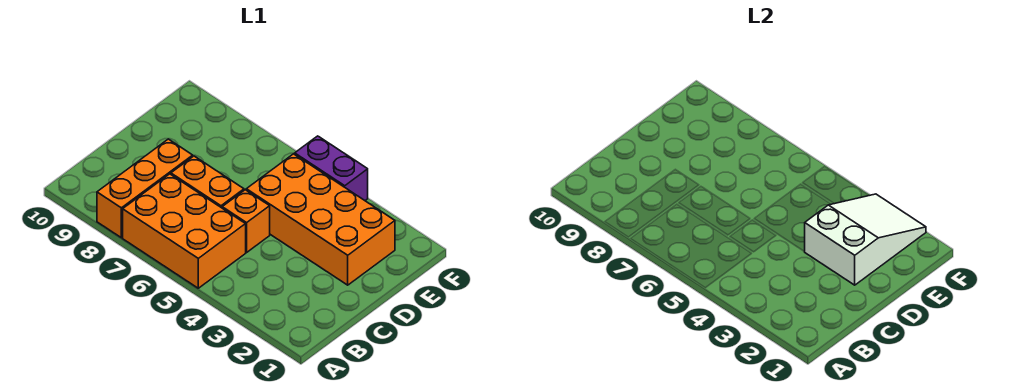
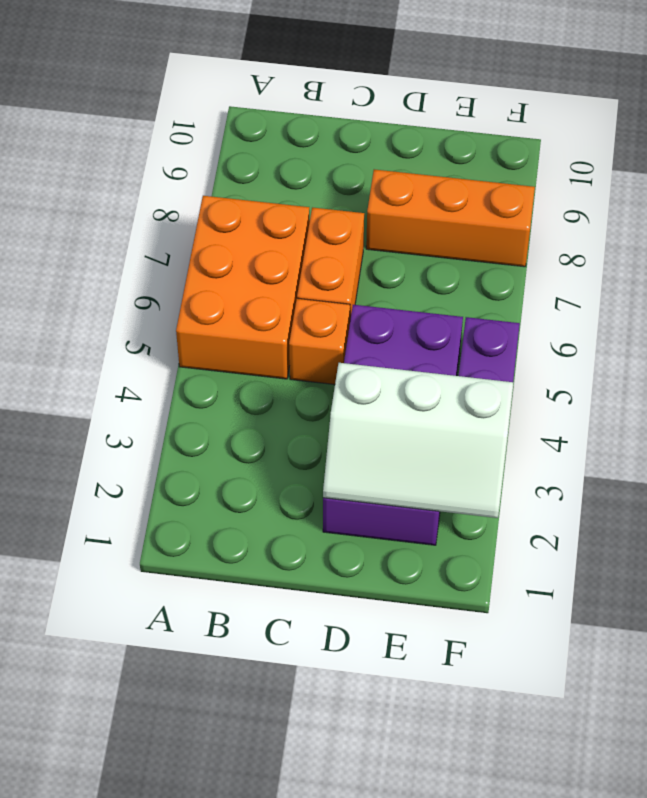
orange 1x3 brick [97,139,193,238] -> orange 1x3 brick moved to [366,169,535,267]
orange 2x4 brick [246,154,395,285] -> purple 2x4 brick [323,305,463,545]
white 2x3 slope [805,194,926,285] -> white 2x3 slope turned to [323,363,514,518]

